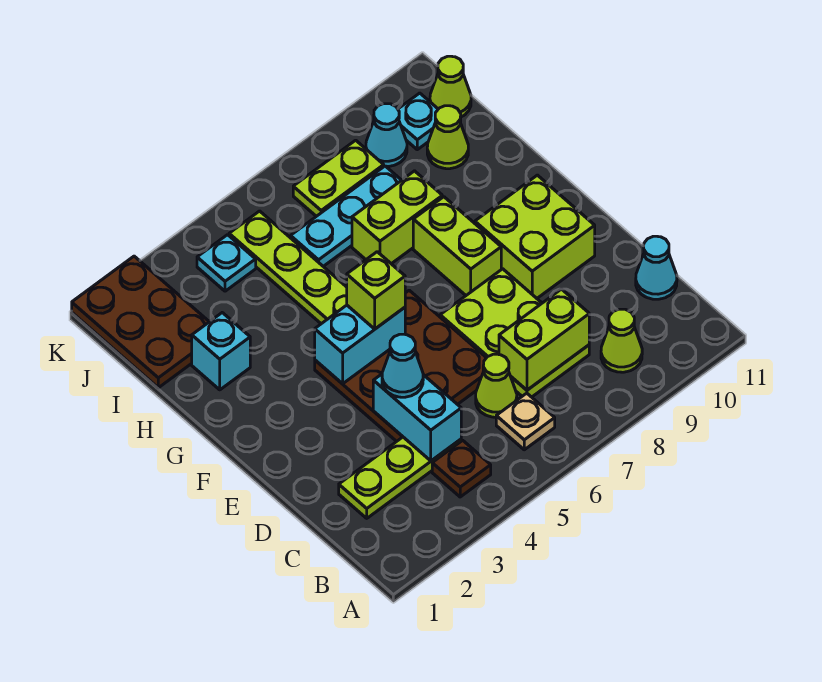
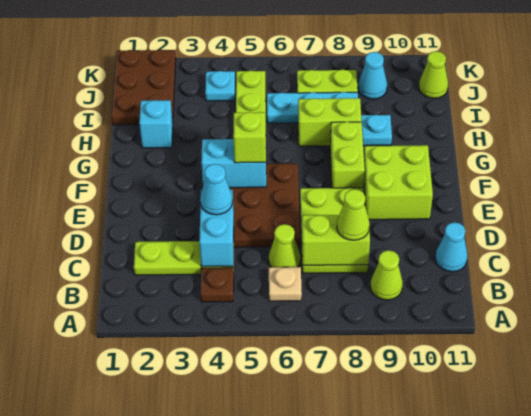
lime 1x1 cone [427,106,468,169] -> lime 1x1 cone moved to [337,189,370,240]
cyan 1x1 plate [398,93,438,150] -> cyan 1x1 plate moved to [361,115,392,146]

